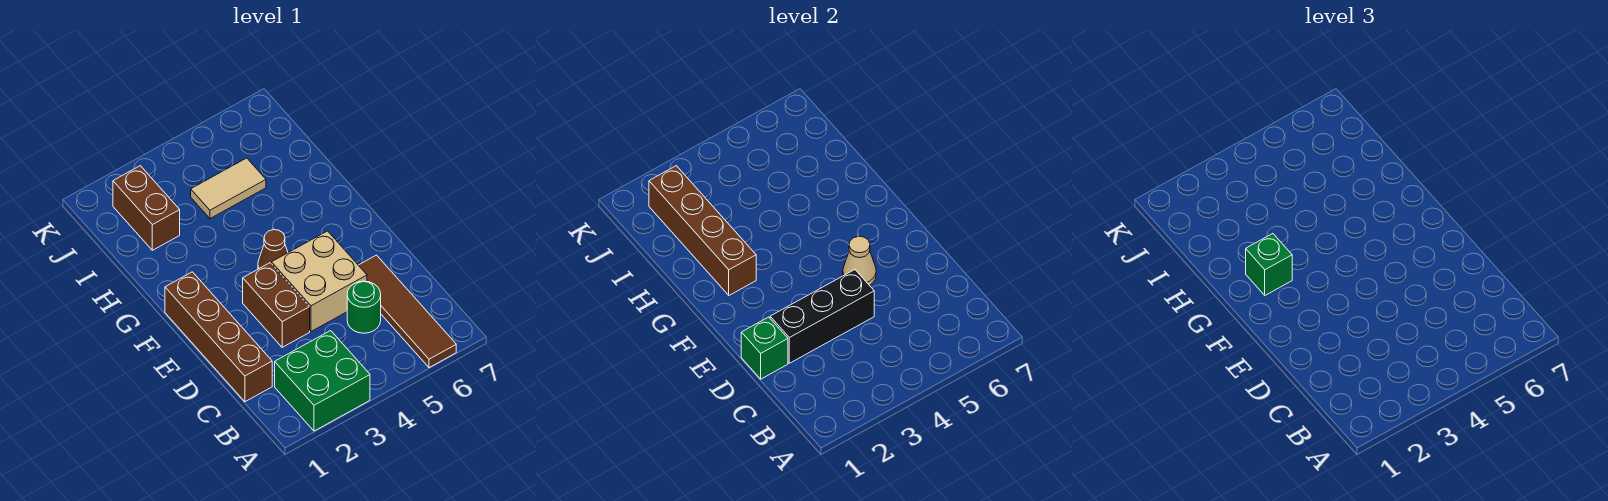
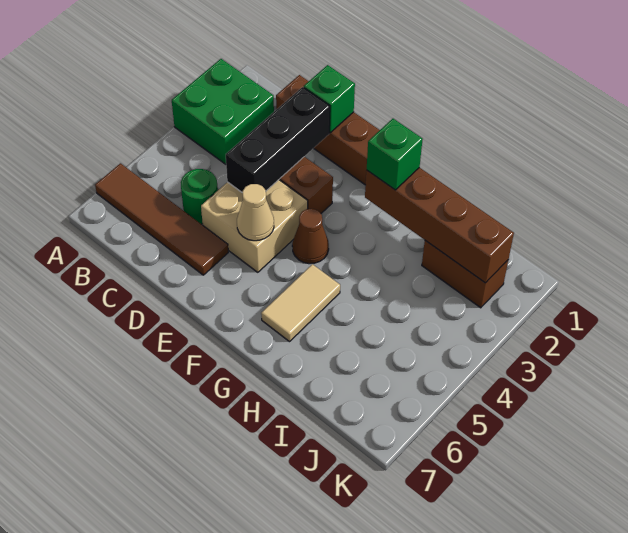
tan 1x2 tile [191,158,266,219] -> tan 1x2 tile moved to [261,264,340,342]

